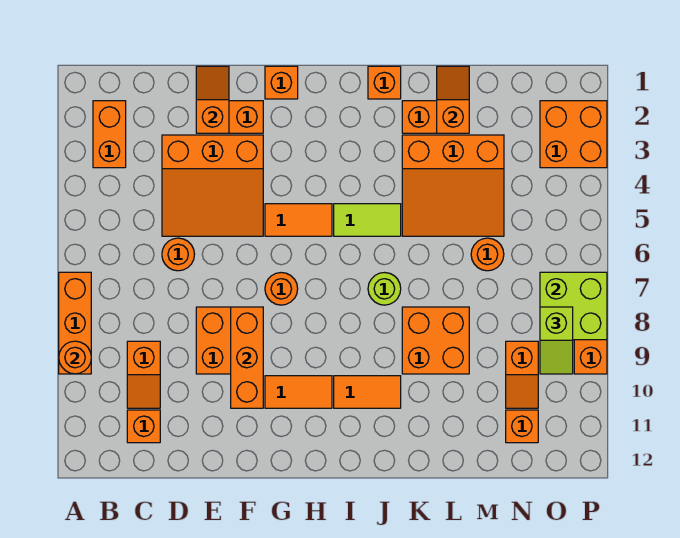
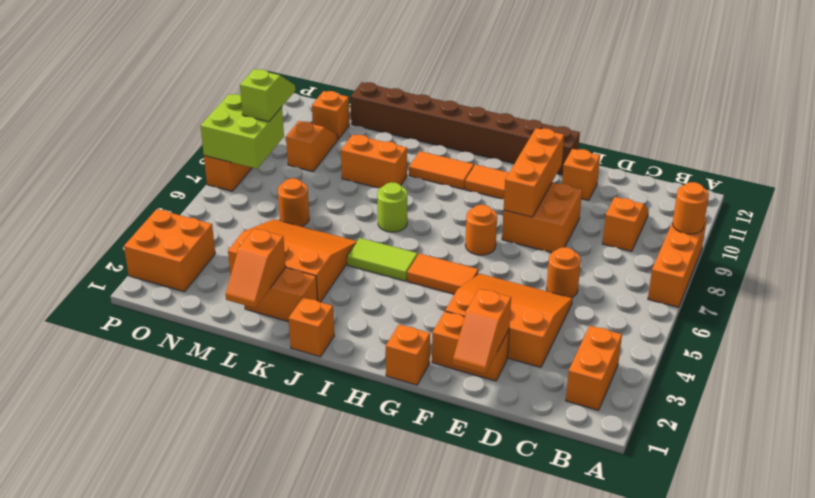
orange 1x1 brick [127,410,160,443] -> orange 1x1 brick moved to [562,149,600,200]
none -> brown 1x8 brick [350,82,580,175]
orange 2x2 brick [402,307,469,374] -> orange 1x2 brick [341,135,407,188]

